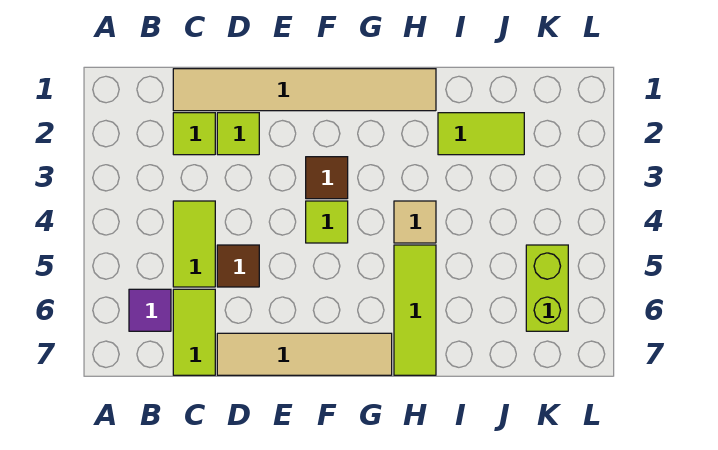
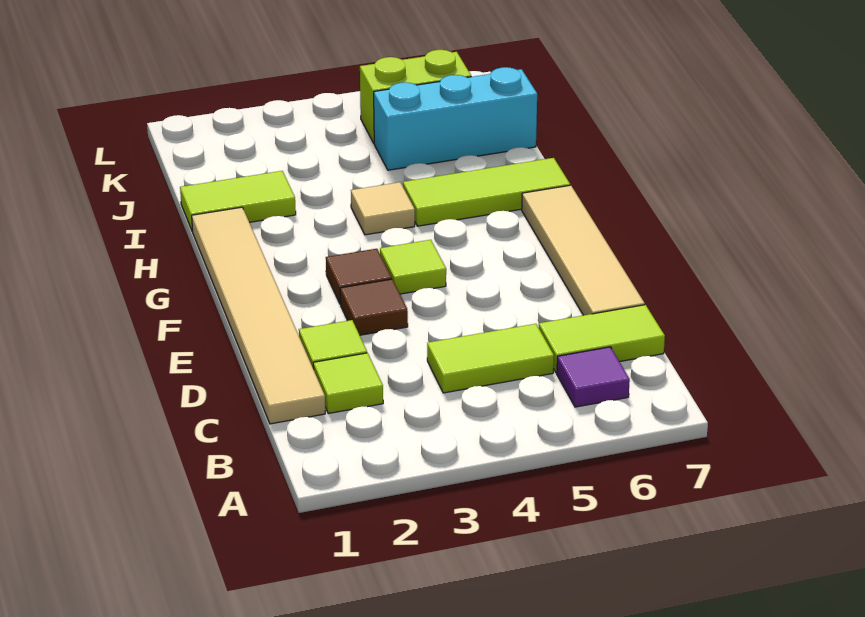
brown 1x1 tile [217,245,259,287] -> brown 1x1 tile moved to [340,279,408,335]
lime 1x2 tile [438,113,524,155] -> lime 1x2 tile turned to [180,171,296,232]
none -> cyan 1x3 brick [374,67,537,170]

